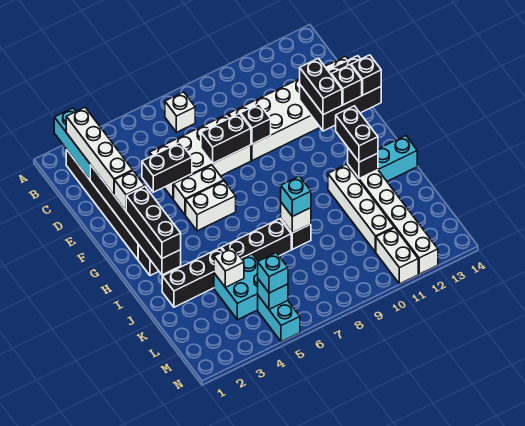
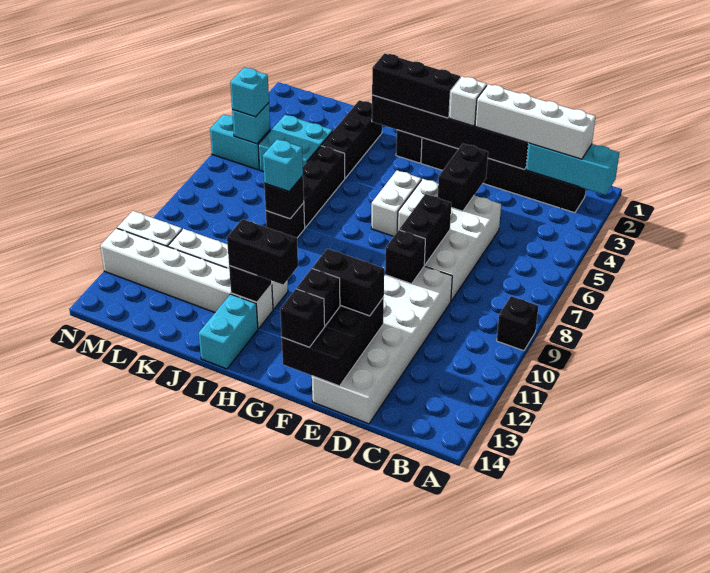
none -> black 1x1 brick [497,296,538,351]
white 1x1 brick [165,92,195,132] -> none
white 1x1 brick [281,203,311,233] -> black 1x1 brick [264,176,304,219]
white 1x1 brick [214,247,244,287] -> none

